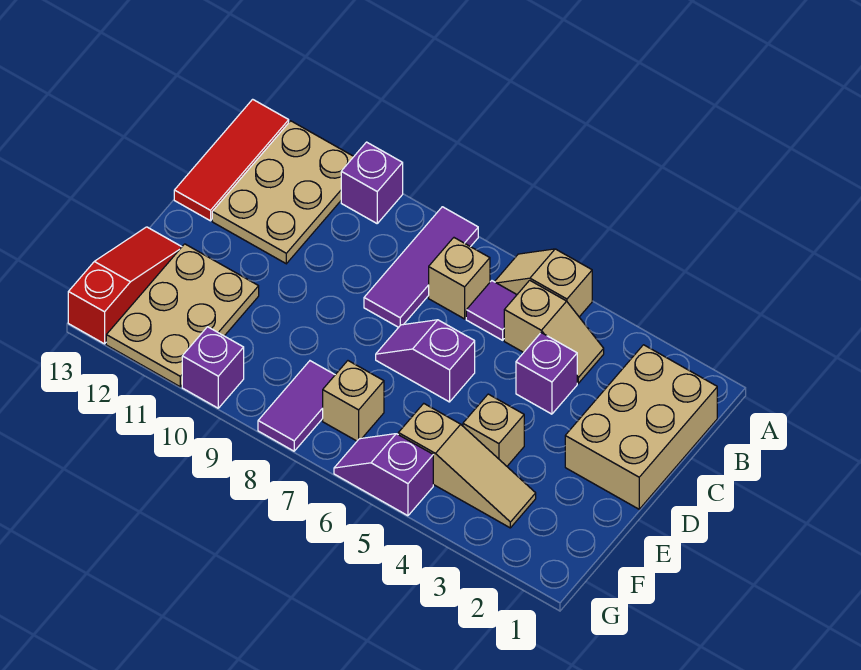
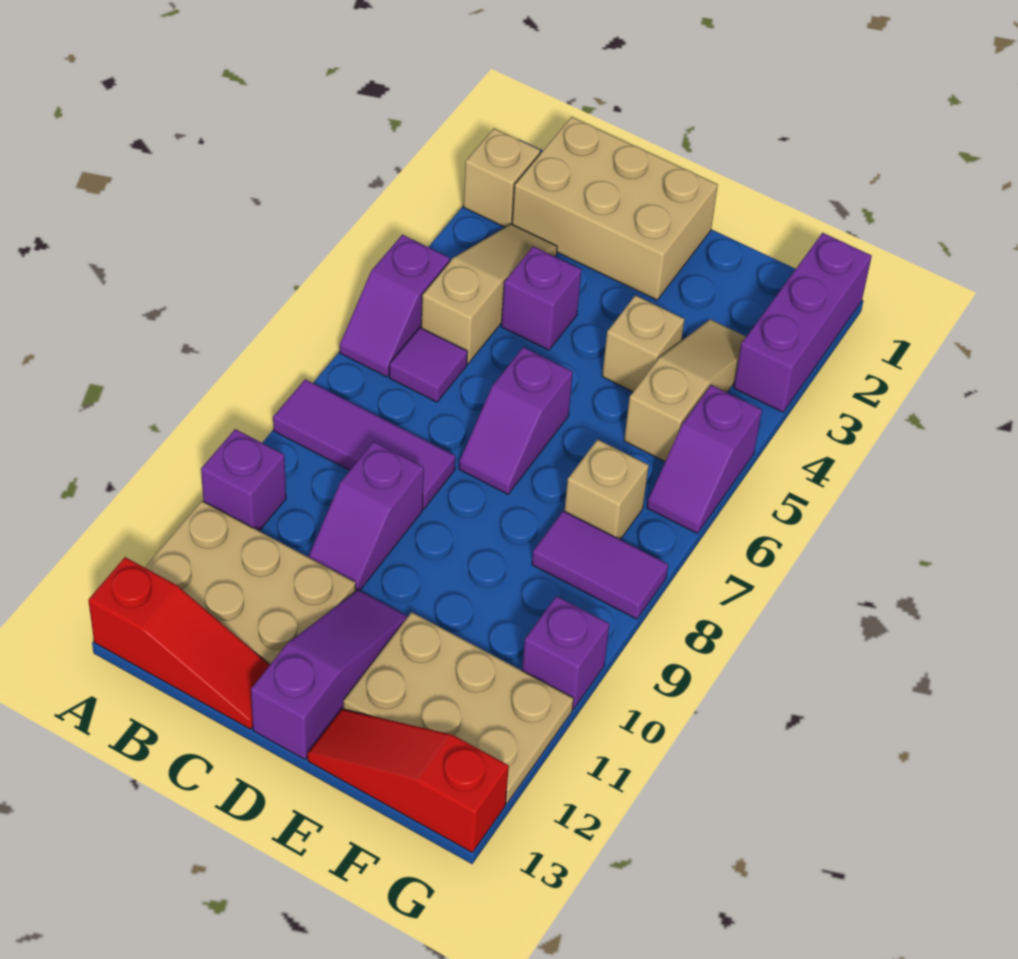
tan 1x2 slope [495,249,592,317] -> purple 1x2 slope [340,235,450,377]
red 1x3 tile [174,99,289,221] -> red 1x3 slope [88,557,270,729]
tan 1x2 slope [504,280,604,383] -> tan 1x3 slope [421,224,557,363]
tan 1x1 brick [429,238,490,319] -> tan 1x1 brick moved to [463,128,540,227]
none -> purple 1x2 slope [308,442,424,591]
none -> purple 1x3 slope [251,590,408,759]
none -> purple 1x3 brick [734,233,872,412]

